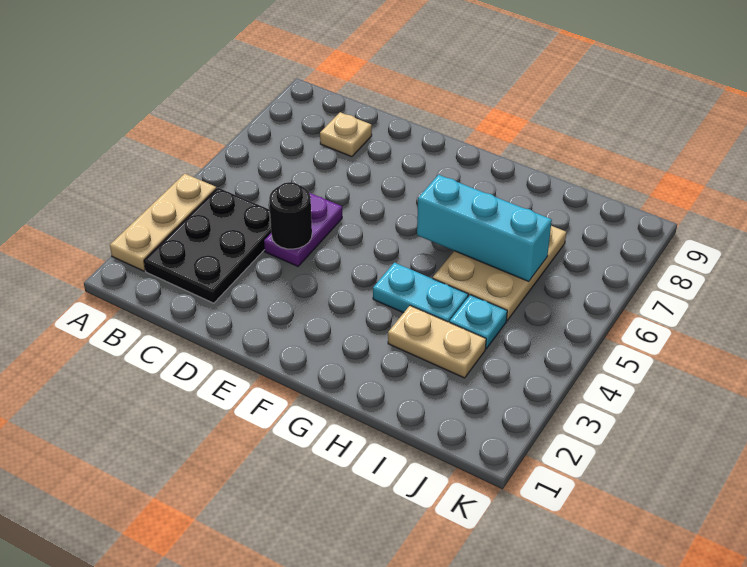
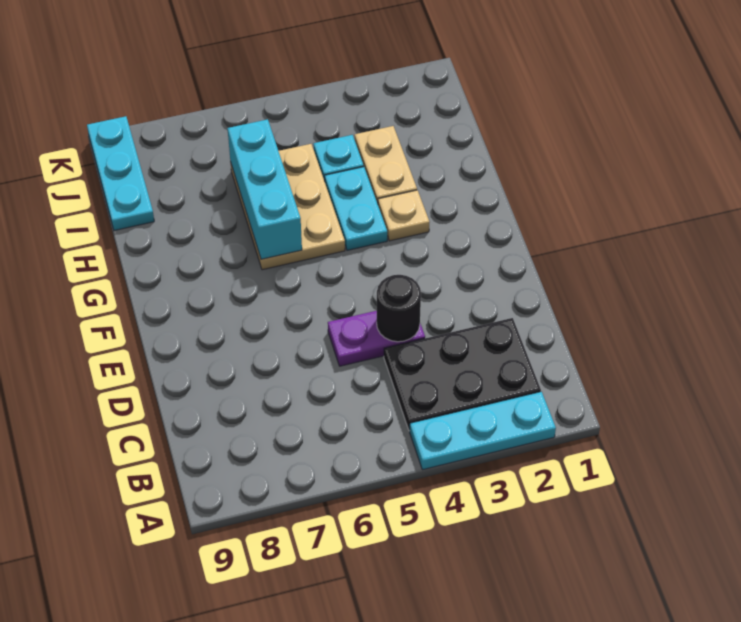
tan 1x3 plate [110,174,216,271] -> cyan 1x3 plate [410,392,556,470]
tan 1x1 plate [320,112,372,157] -> tan 1x1 plate moved to [378,190,429,241]
tan 2x3 plate [433,226,566,321] -> tan 2x3 plate turned to [231,144,345,270]
none -> cyan 1x3 plate [87,116,154,231]

